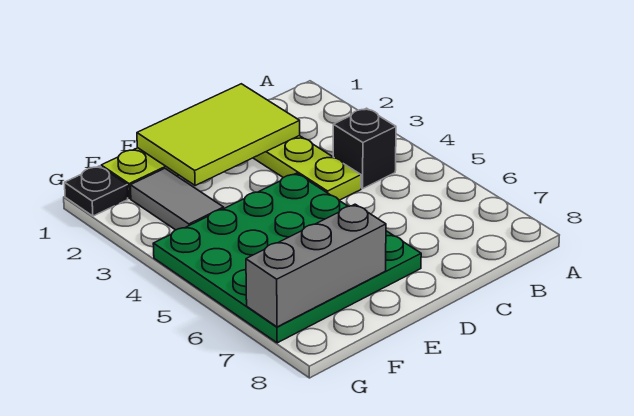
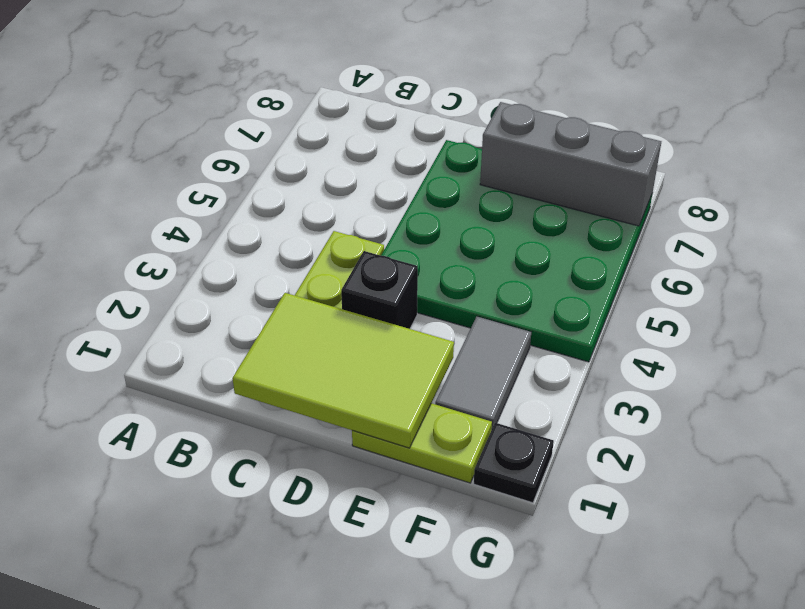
black 1x1 brick [333,108,396,189] -> black 1x1 brick moved to [341,251,418,329]

